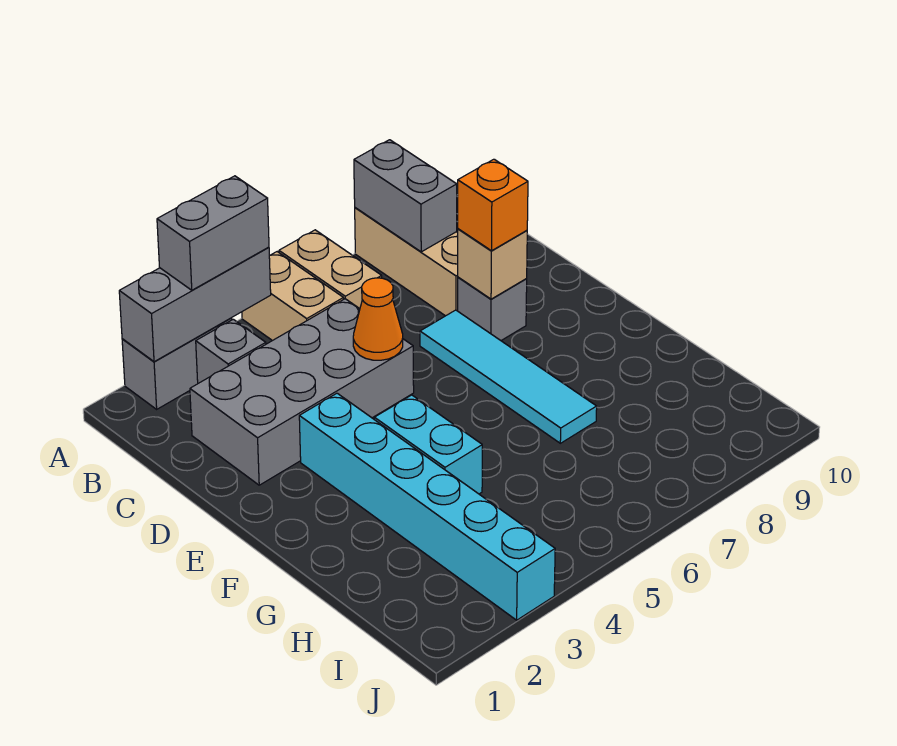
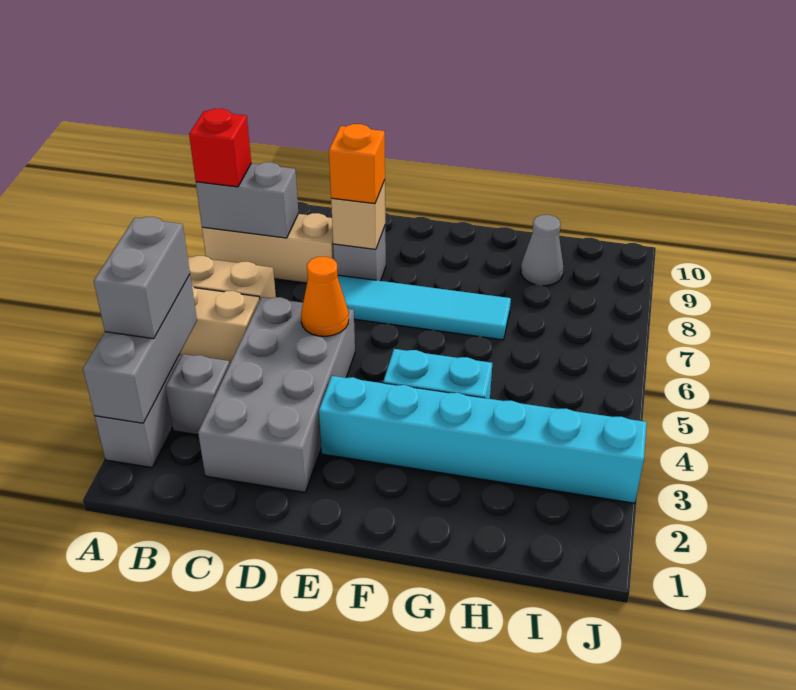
none -> red 1x1 brick [189,108,251,187]
none -> grey 1x1 cone [521,215,563,286]

